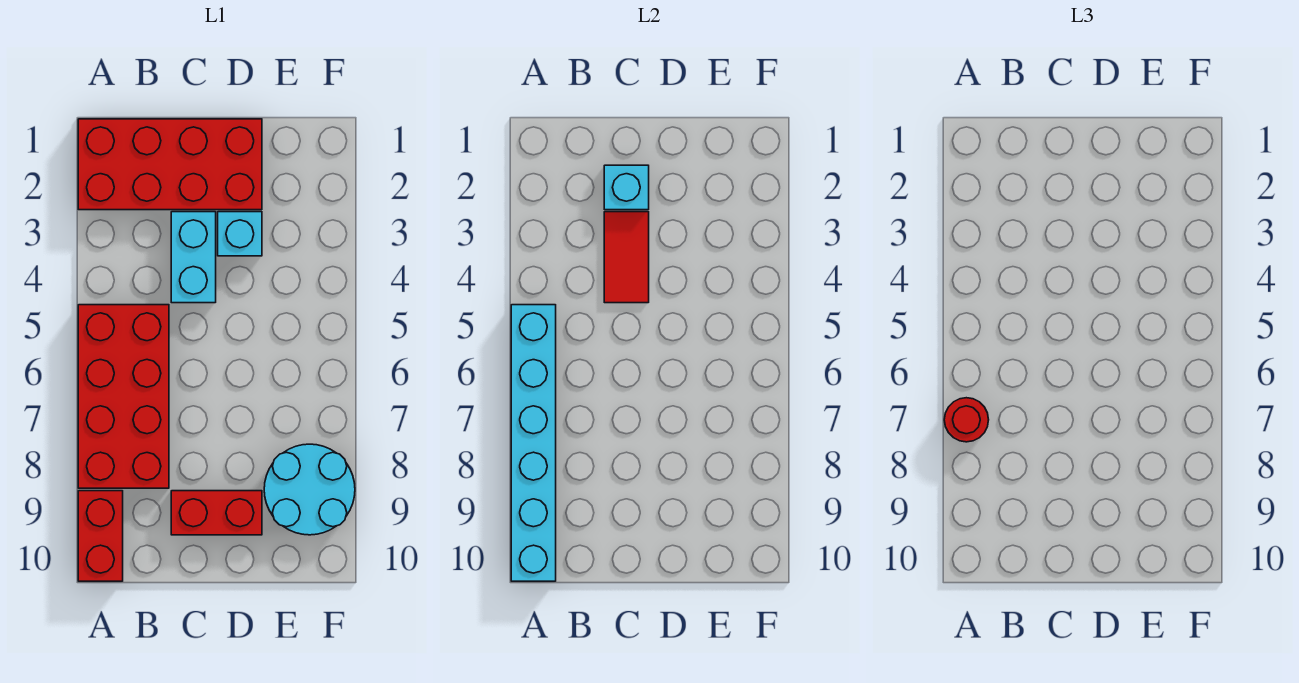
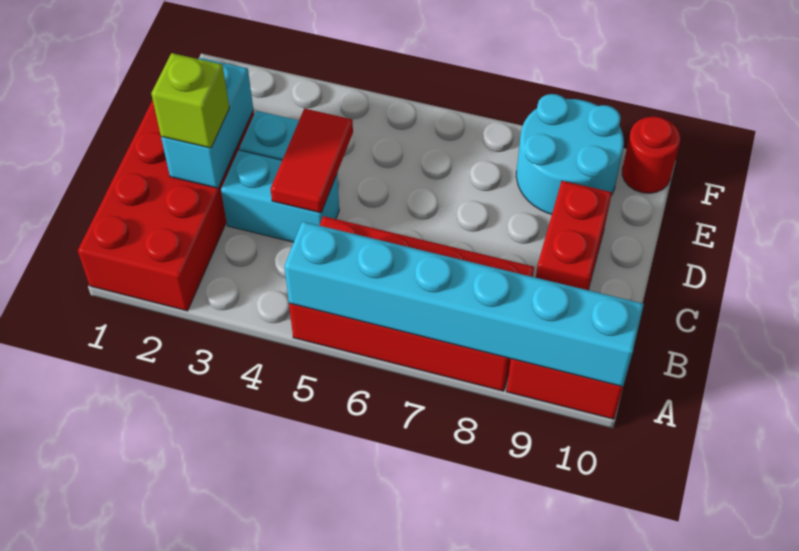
red 1x1 round brick [944,398,989,442] -> red 1x1 round brick moved to [622,117,680,193]
cyan 1x1 brick [604,165,649,210] -> cyan 1x2 brick [161,58,253,188]
none -> lime 1x1 brick [151,53,229,148]
red 1x2 tile [604,212,649,303] -> red 1x2 tile turned to [271,108,353,213]

